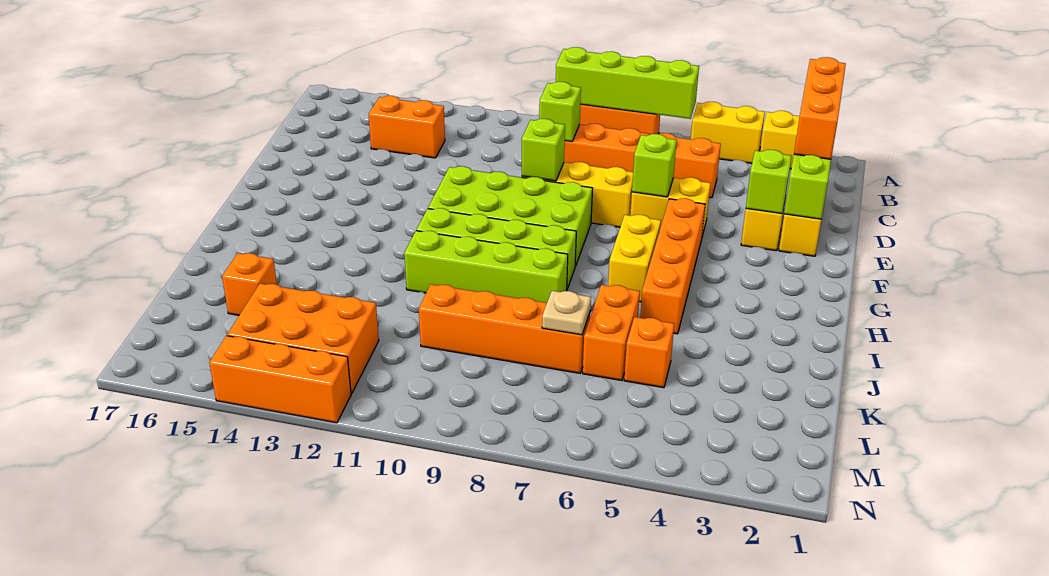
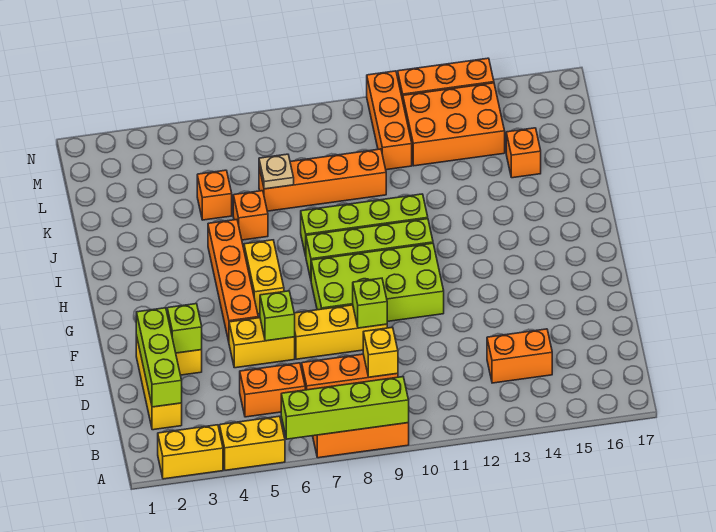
orange 1x3 brick [794,57,846,159] -> orange 1x3 brick moved to [367,71,412,170]
lime 1x1 brick [539,82,581,141] -> yellow 1x1 brick [363,327,398,377]
orange 1x2 brick [583,285,640,380] -> orange 1x1 brick [233,191,268,240]

